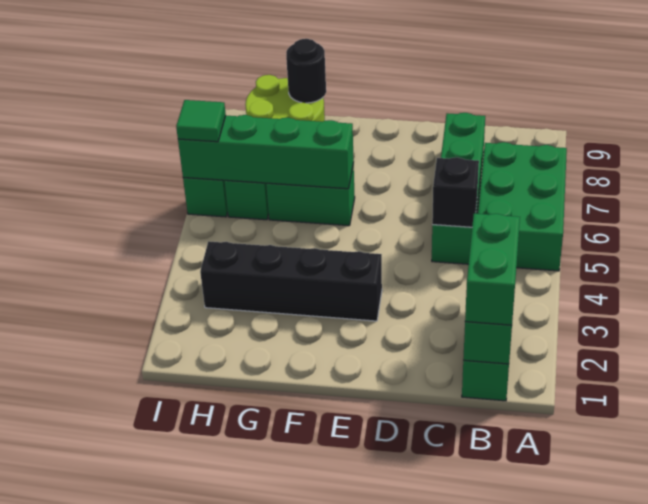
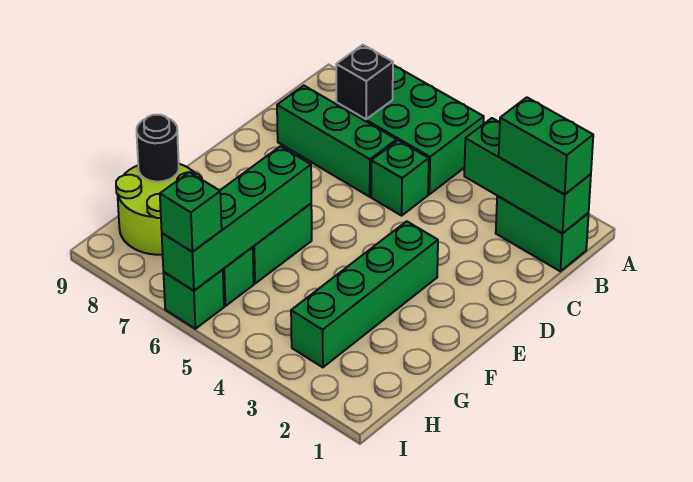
black 1x1 brick [432,157,479,227] -> black 1x1 brick moved to [336,45,393,119]
black 1x4 brick [200,241,382,321] -> green 1x4 brick [291,221,438,367]
green 1x1 tile [176,100,226,142] -> green 1x1 brick [160,172,222,252]

